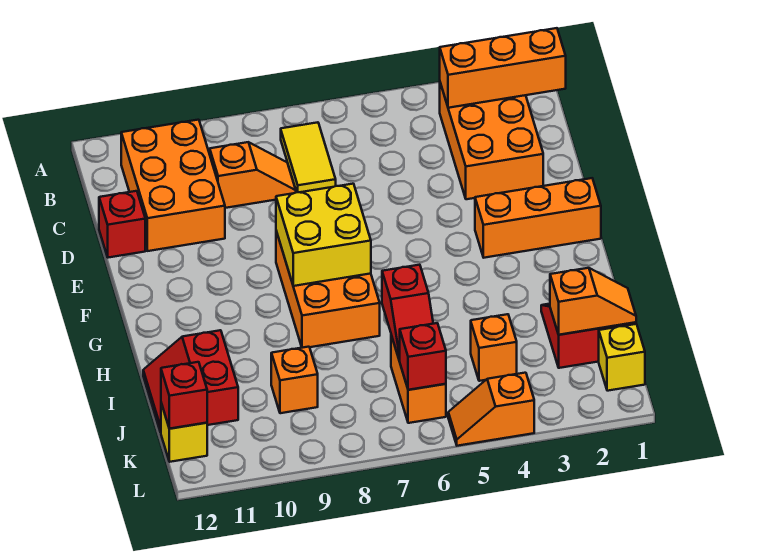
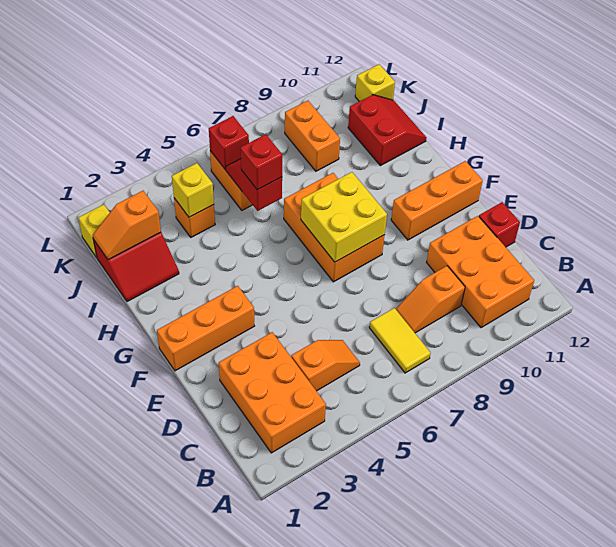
orange 1x3 brick [440,28,566,108] -> orange 1x3 brick moved to [391,161,483,240]
none -> yellow 1x1 brick [172,163,214,217]
orange 1x1 brick [271,347,318,413] -> orange 1x2 brick [285,101,340,171]
red 1x1 brick [161,362,207,429] -> red 1x1 brick moved to [241,134,282,190]
orange 1x2 slope [448,373,534,446] -> orange 1x2 slope moved to [291,340,360,391]

